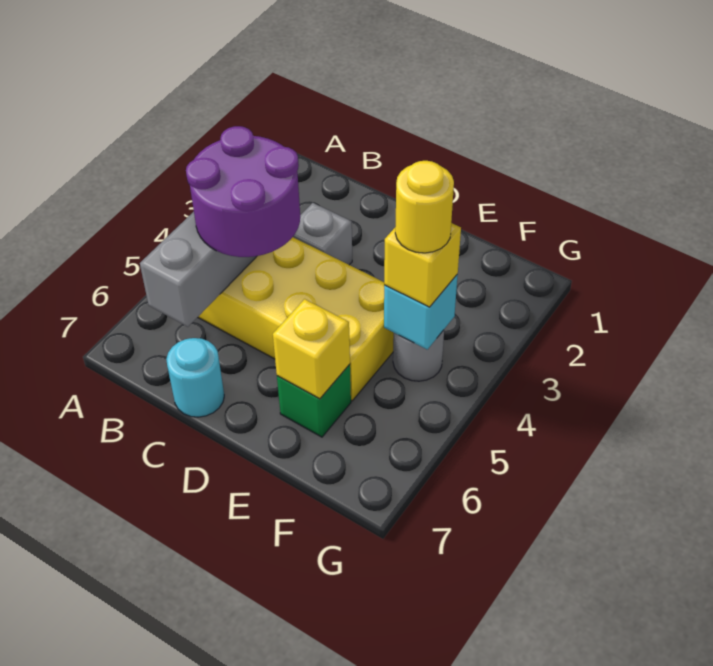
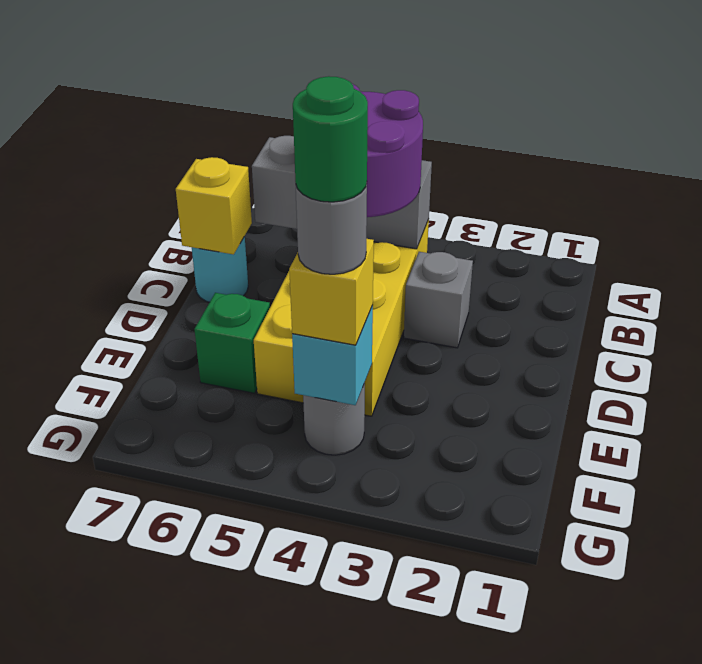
yellow 1x1 brick [273,299,350,399] -> yellow 1x1 brick moved to [176,157,252,254]
yellow 1x1 round brick [395,161,454,253] -> grey 1x1 round brick [296,184,367,274]
none -> green 1x1 round brick [293,76,368,202]

